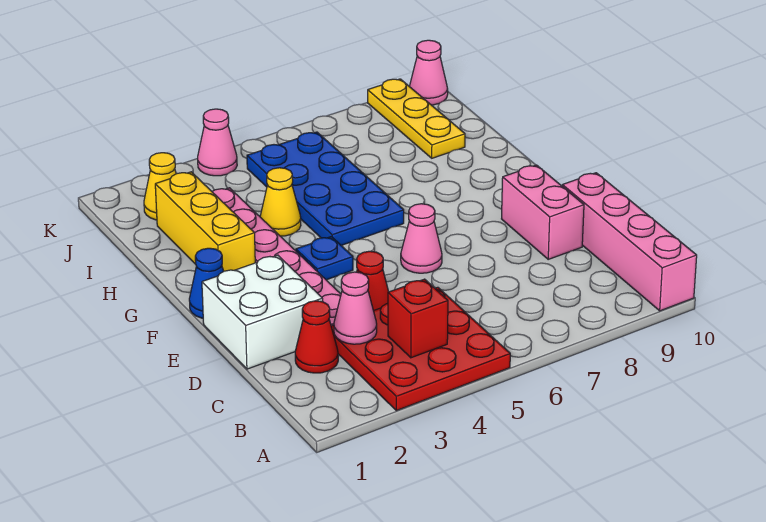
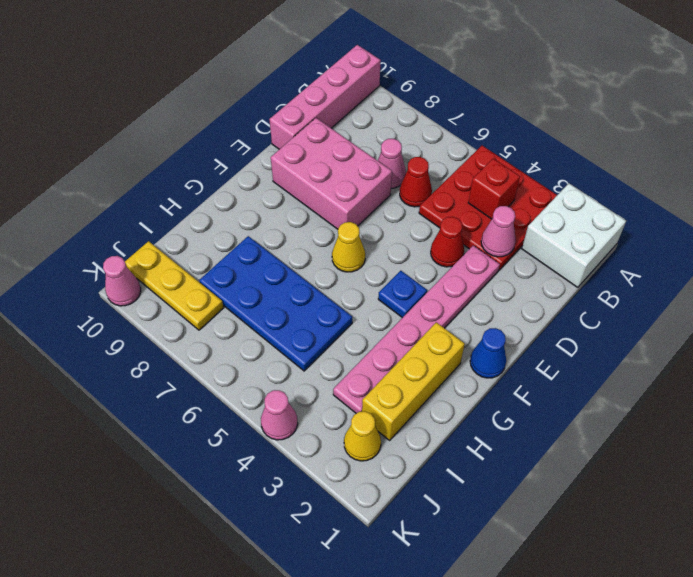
red 1x1 cone [295,301,338,373] -> red 1x1 cone moved to [400,157,432,207]
white 2x2 brick [202,255,323,369] -> white 2x2 brick moved to [522,183,626,288]
pink 1x2 brick [502,165,584,259] -> pink 2x3 brick [271,118,392,229]
pink 1x1 cone [401,204,442,273] -> pink 1x1 cone moved to [378,139,406,188]
blue 2x4 plate [247,132,404,246] -> blue 2x4 plate turned to [199,236,352,371]
yellow 1x1 cone [260,168,301,236] -> yellow 1x1 cone moved to [332,222,365,272]
yellow 1x3 plate [368,79,465,158] -> yellow 1x3 plate turned to [125,241,224,330]

